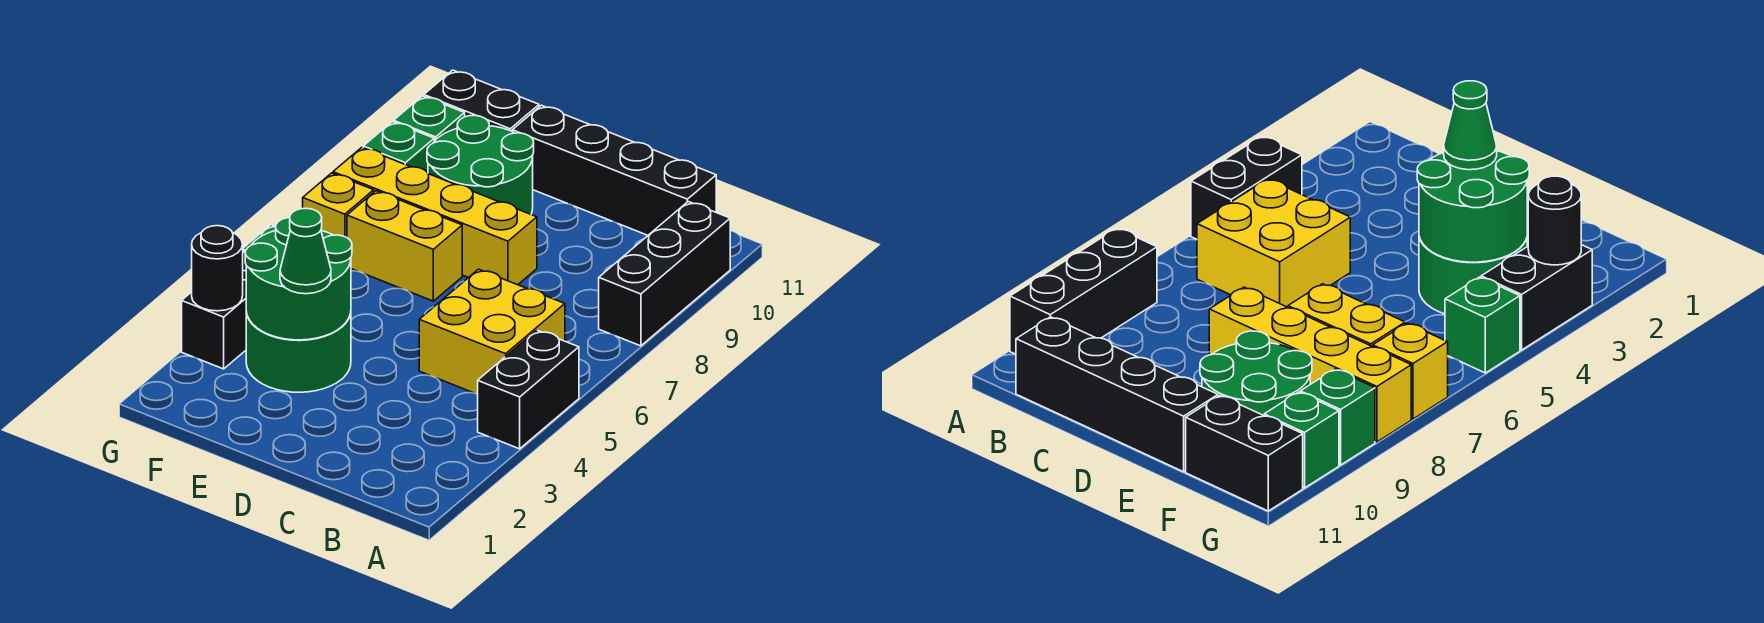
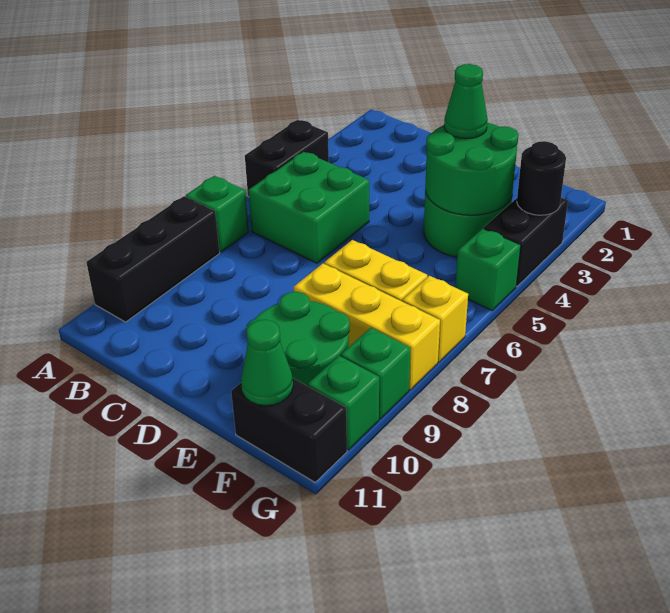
none -> green 1x1 brick [186,176,249,252]
yellow 2x2 brick [419,269,565,394] -> green 2x2 brick [248,152,369,263]
black 1x4 brick [512,105,716,235] -> none
yellow 1x4 brick [333,148,537,285] -> yellow 1x3 brick [294,264,440,390]
none -> green 1x1 cone [241,320,293,406]

